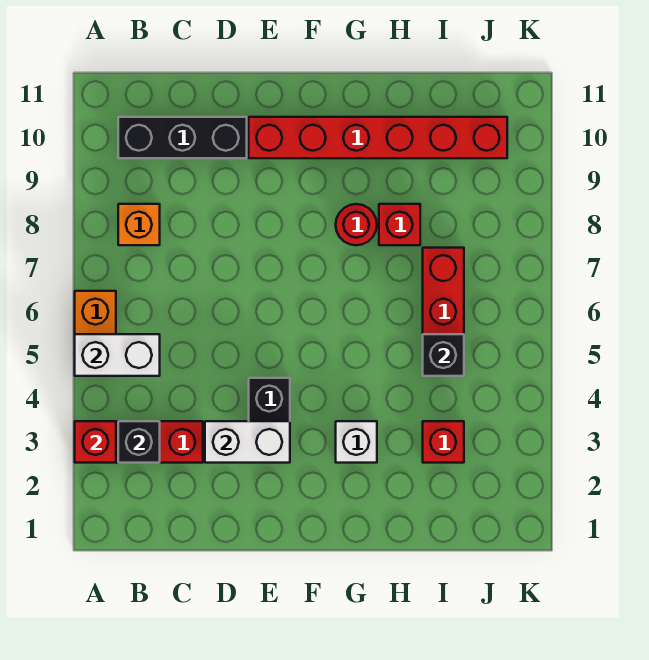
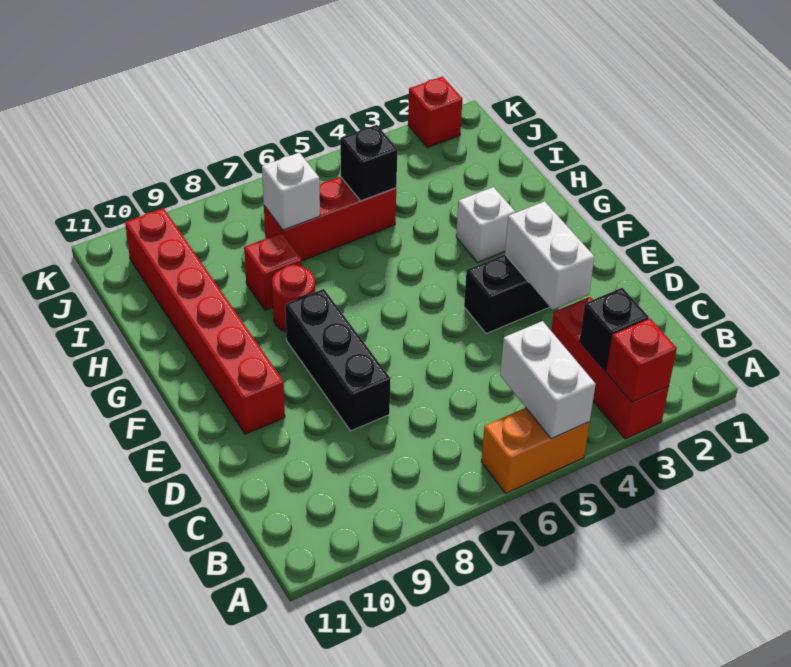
orange 1x1 brick [118,204,160,245] -> none
black 1x3 brick [118,117,247,158] -> black 1x3 brick moved to [285,289,390,431]
red 1x1 brick [423,421,464,463] -> red 1x1 brick moved to [408,77,462,147]
none -> white 1x1 brick [262,153,320,230]

